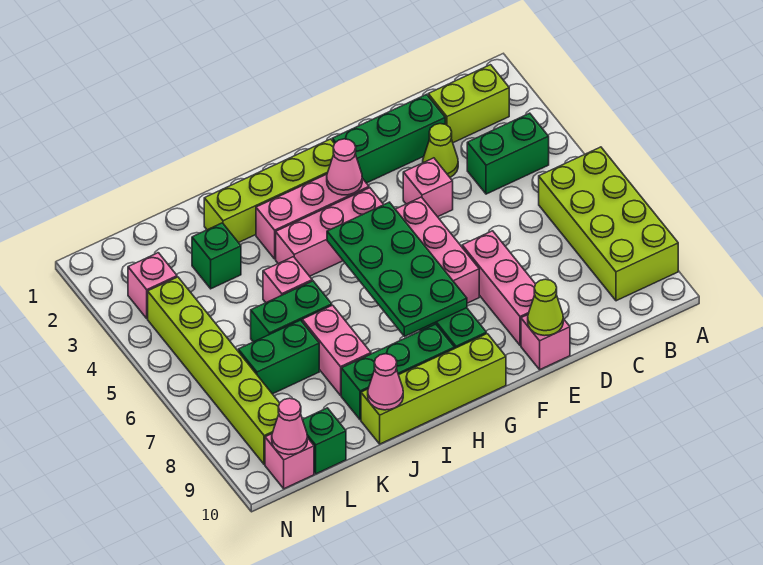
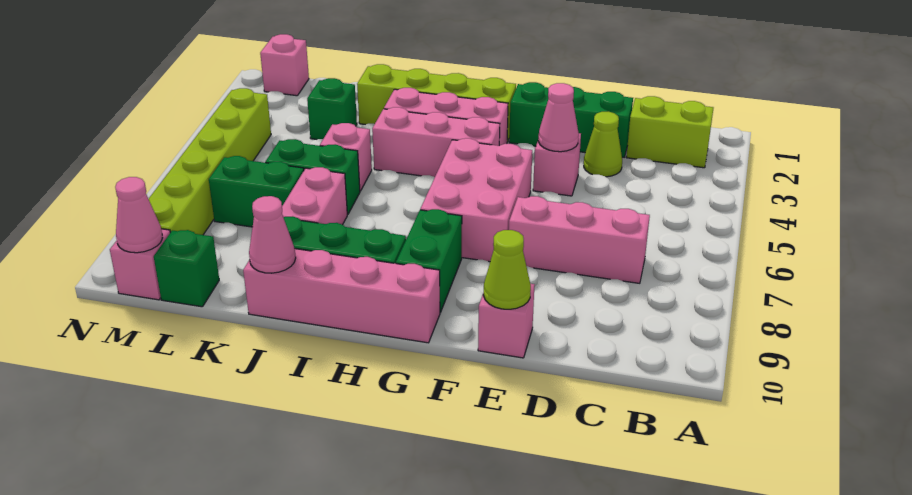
lime 2x4 brick [539,147,678,301] -> none
green 1x2 brick [467,113,549,194] -> none
pink 1x3 brick [462,231,535,345] -> pink 1x3 brick turned to [509,196,650,283]
pink 1x1 cone [327,139,362,195] -> pink 1x1 cone moved to [538,83,579,152]
green 2x4 plate [327,202,467,337] -> none
lime 1x4 brick [361,334,506,444] -> pink 1x4 brick [243,249,440,343]
pink 1x1 brick [128,253,177,318] -> pink 1x1 brick moved to [260,34,309,96]

